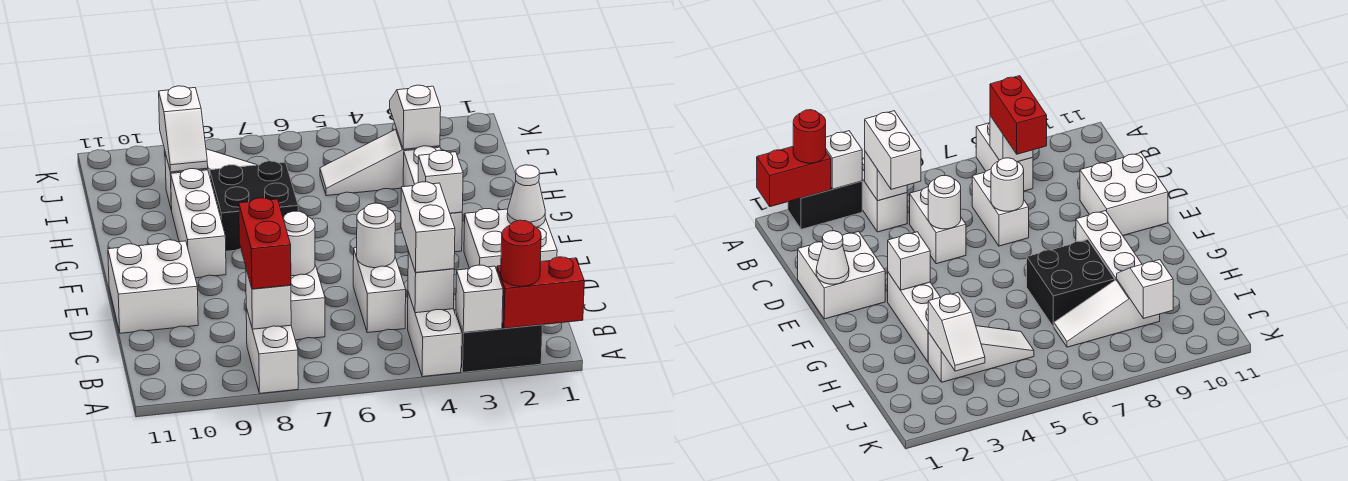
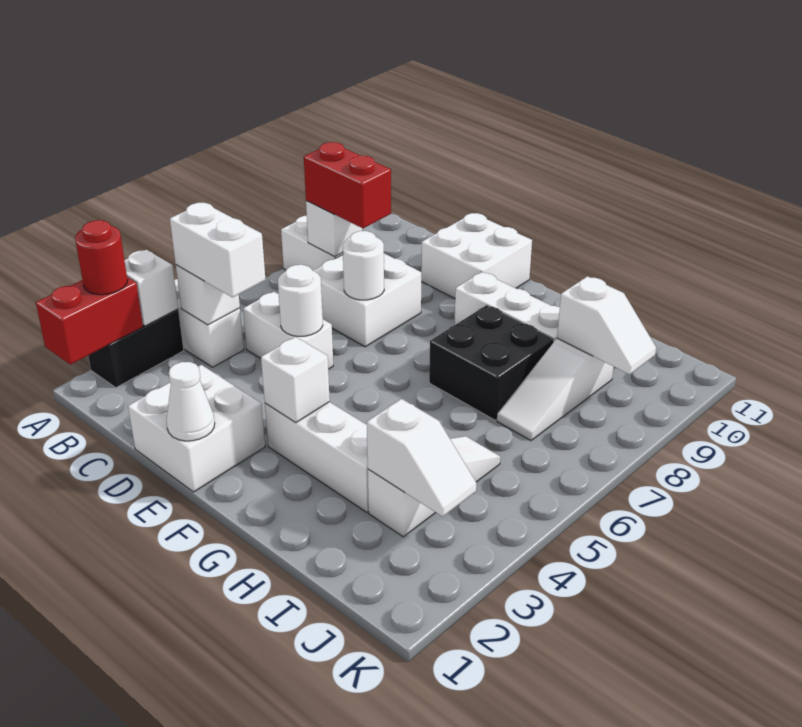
white 1x2 brick [291,265,325,340] -> white 2x2 brick [313,254,421,347]
white 1x2 slope [159,86,208,172] -> white 1x2 slope turned to [557,276,656,374]

